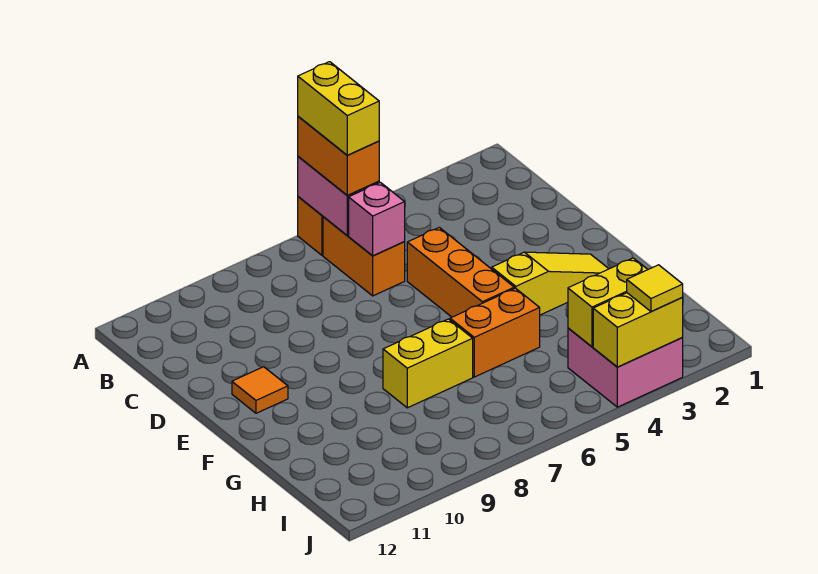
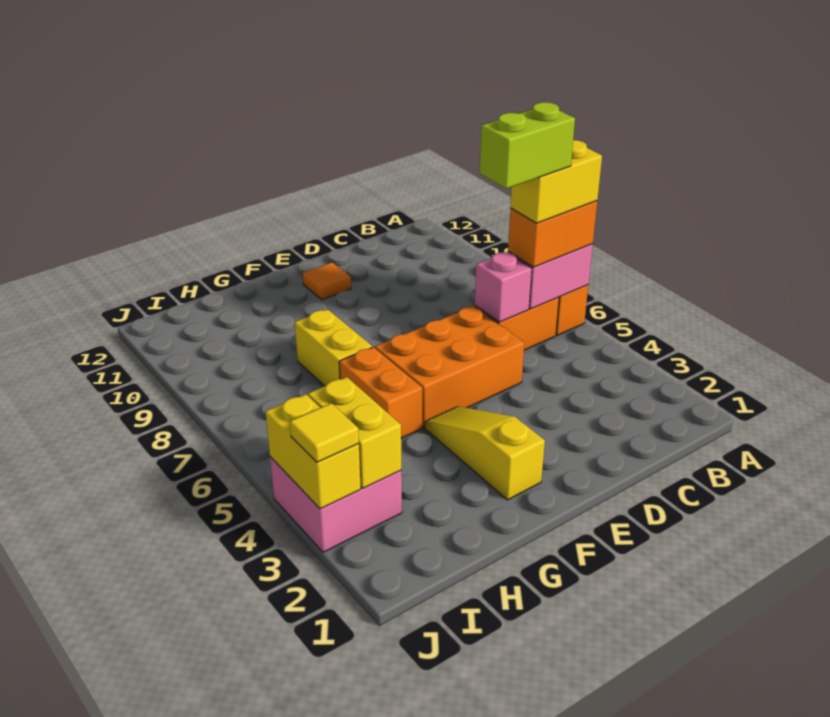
none -> lime 1x2 brick [480,102,575,189]
orange 1x3 brick [407,227,514,317] -> orange 2x3 brick [375,306,524,428]
yellow 1x3 slope [492,252,609,315] -> yellow 1x3 slope turned to [425,406,545,500]

